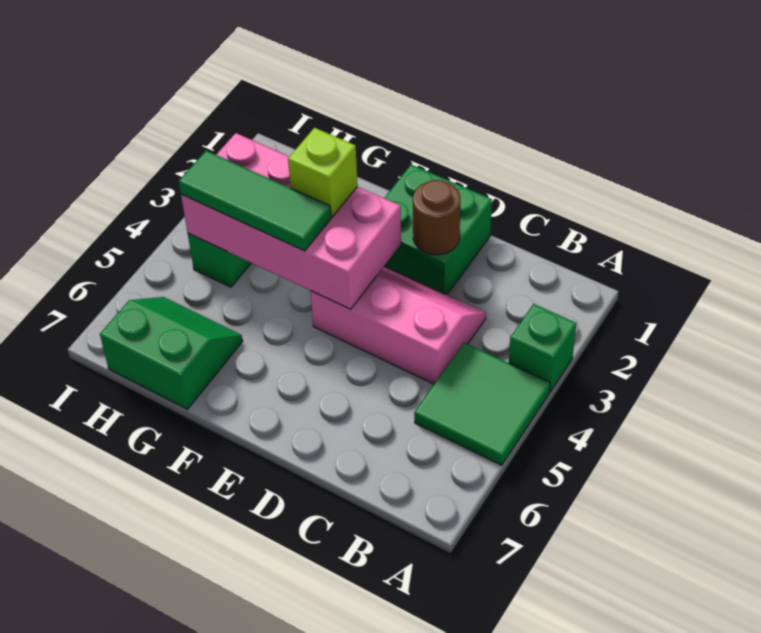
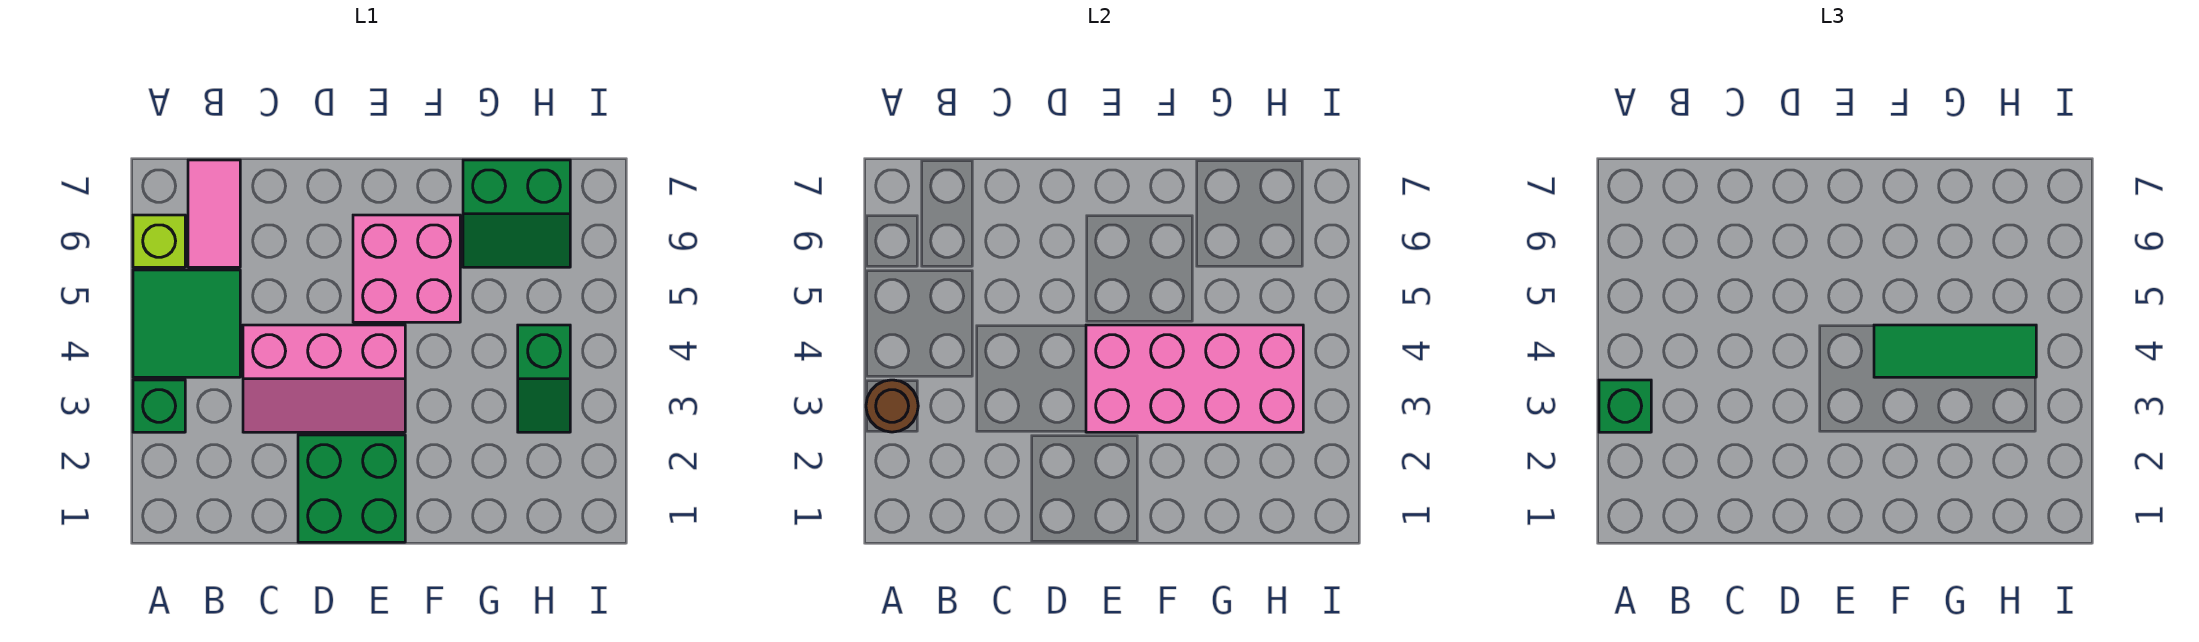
none -> green 1x1 brick [1599,380,1651,432]
none -> pink 1x2 tile [188,160,240,267]
brown 1x1 round brick [413,180,460,255] -> brown 1x1 round brick moved to [866,380,918,432]
none -> pink 2x2 brick [353,215,460,322]
lime 1x1 brick [288,128,358,217] -> lime 1x1 brick moved to [133,215,185,267]

